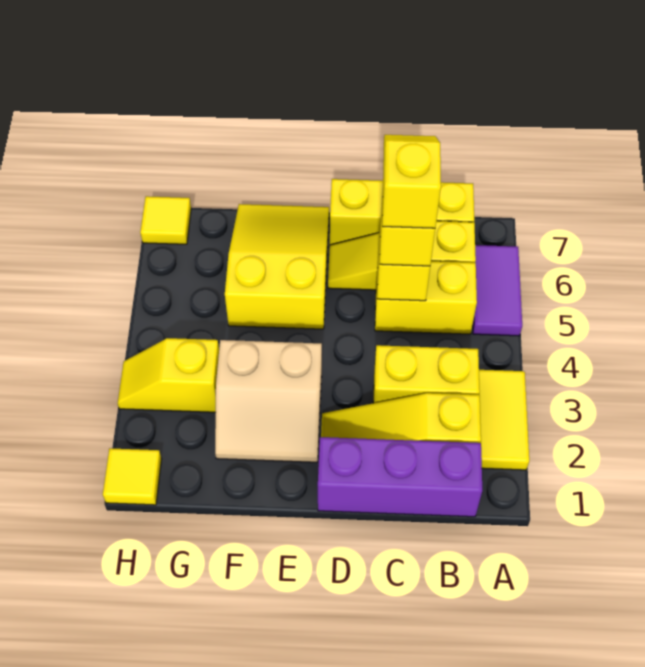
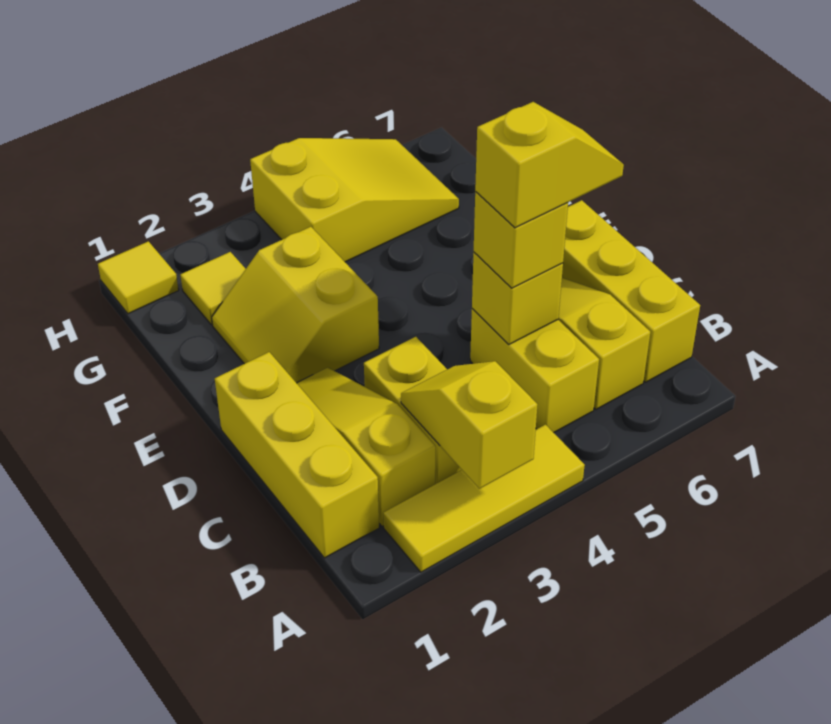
yellow 1x2 tile [479,370,529,470] -> yellow 1x3 tile [383,424,585,572]
purple 1x2 tile [473,245,522,336] -> none
purple 1x3 brick [318,437,482,517] -> yellow 1x3 brick [215,352,379,558]
tan 2x2 slope [215,340,322,462] -> yellow 2x2 slope [212,227,379,383]
yellow 2x3 slope [225,204,329,329] -> yellow 2x3 slope moved to [250,138,459,262]
yellow 1x2 slope [118,338,219,412] -> yellow 1x2 slope moved to [401,361,538,489]
yellow 1x1 tile [140,196,191,244] -> yellow 1x1 tile moved to [180,252,245,325]

